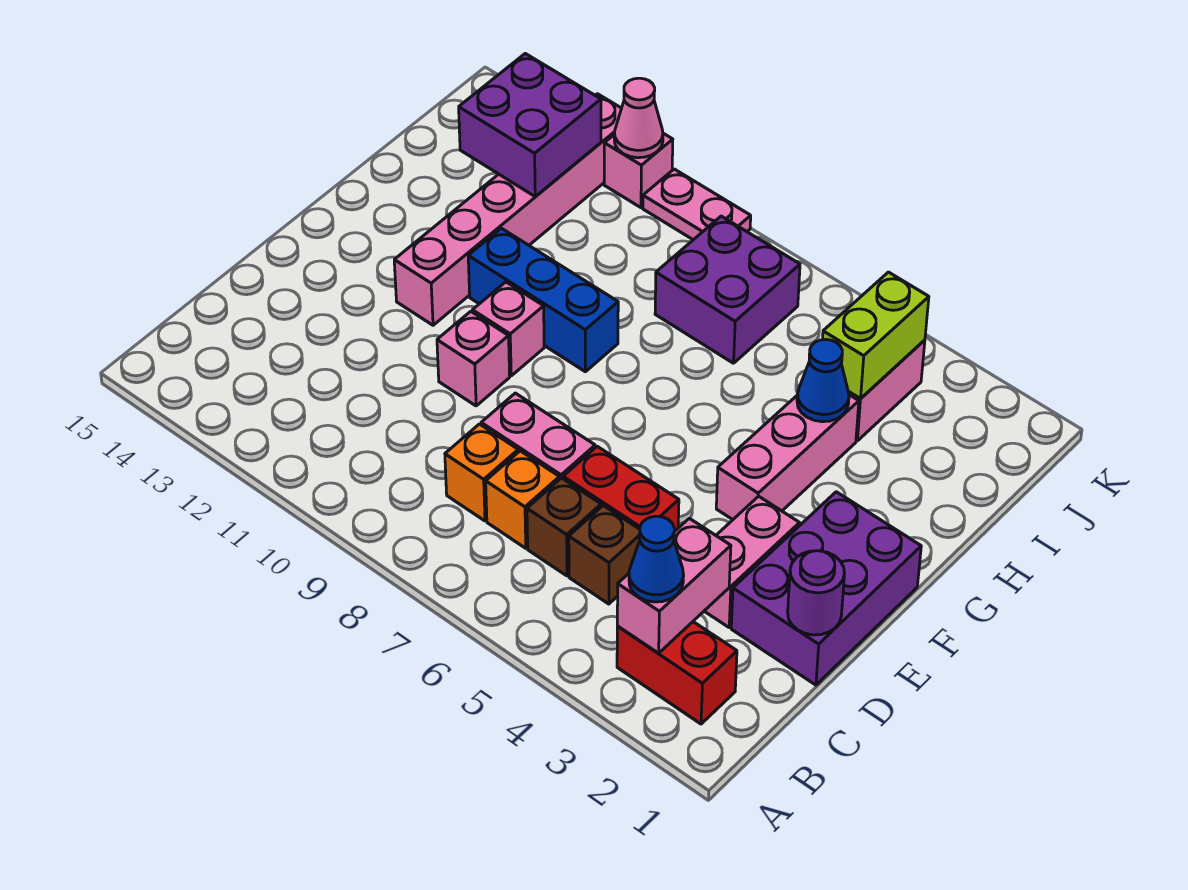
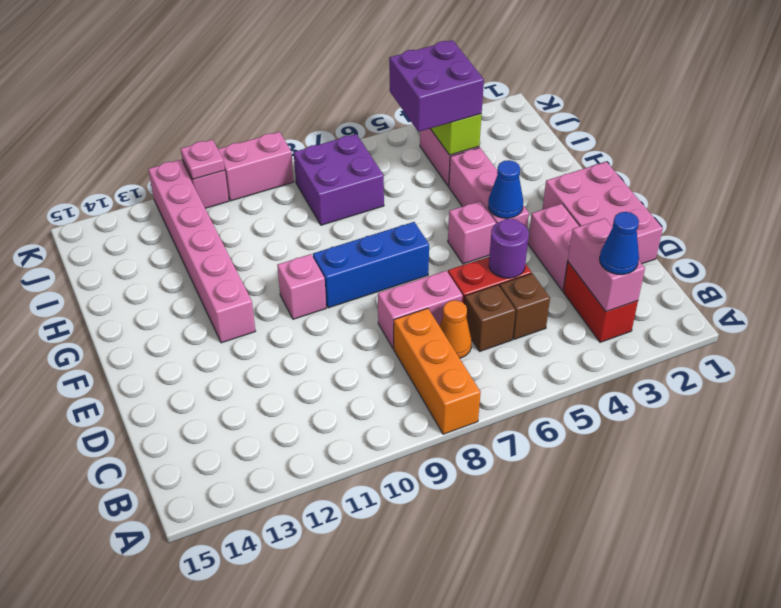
red 1x2 brick [617,622,737,724] -> red 1x2 brick turned to [563,262,638,342]
orange 1x1 brick [486,451,559,548] -> orange 1x1 cone [440,300,472,358]
orange 1x1 brick [445,424,518,521] -> orange 1x3 brick [394,308,481,434]
purple 2x3 brick [731,492,921,685] -> pink 2x3 brick [542,162,663,264]
purple 1x1 round brick [788,551,845,635] -> purple 1x1 round brick moved to [489,218,529,278]
pink 1x1 brick [437,311,510,406] -> pink 1x1 brick moved to [448,201,496,264]
blue 1x3 brick [468,228,618,372] -> blue 1x3 brick moved to [313,222,429,308]
blue 1x1 cone [797,339,849,422] -> blue 1x1 cone moved to [488,160,523,218]
purple 2x2 brick [459,54,601,197] -> purple 2x2 brick moved to [389,40,484,132]
pink 1x2 plate [643,169,751,240] -> pink 1x2 brick [218,132,294,201]
pink 1x1 cone [614,78,663,158] -> pink 1x1 plate [181,140,225,179]

